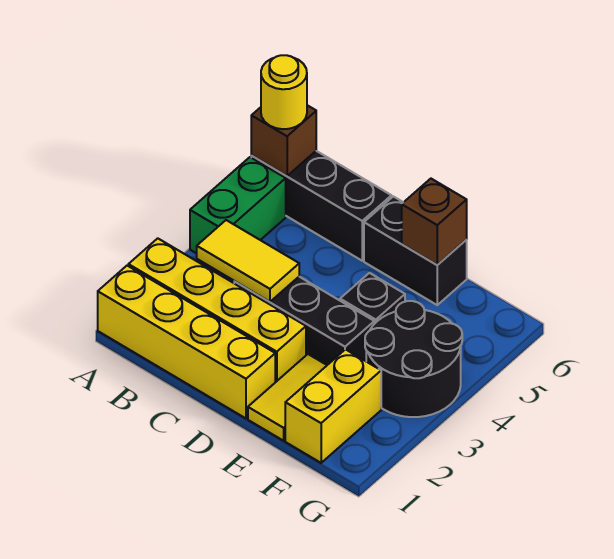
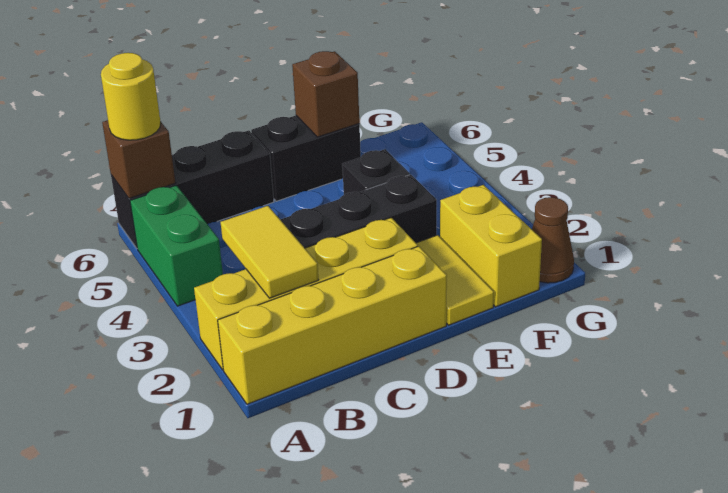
yellow 1x2 tile [197,220,299,302] -> yellow 1x2 tile turned to [221,206,318,298]
black 2x2 round brick [365,301,462,417] -> none
none -> brown 1x1 cone [532,197,574,283]

